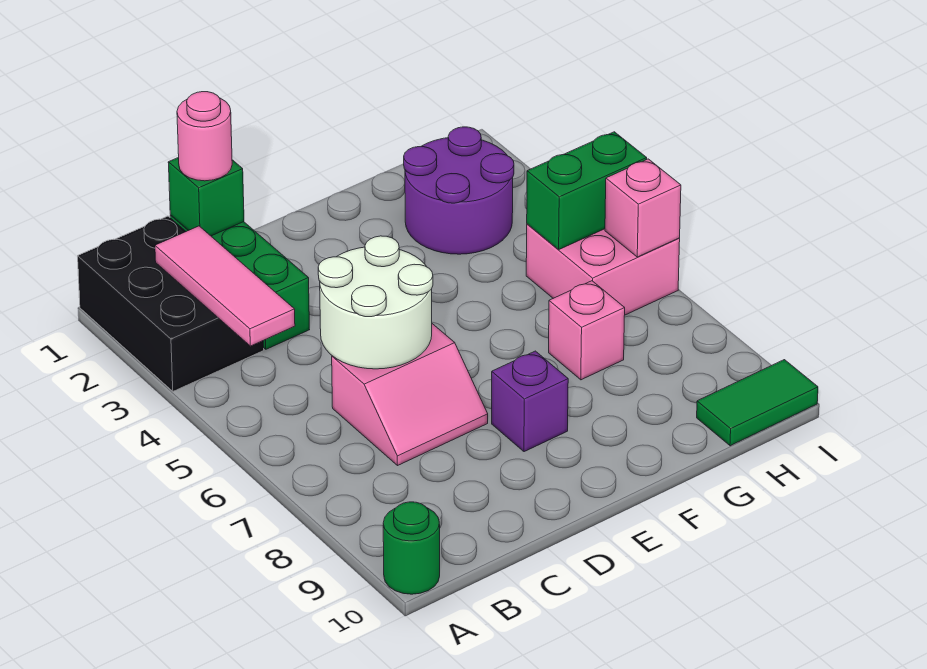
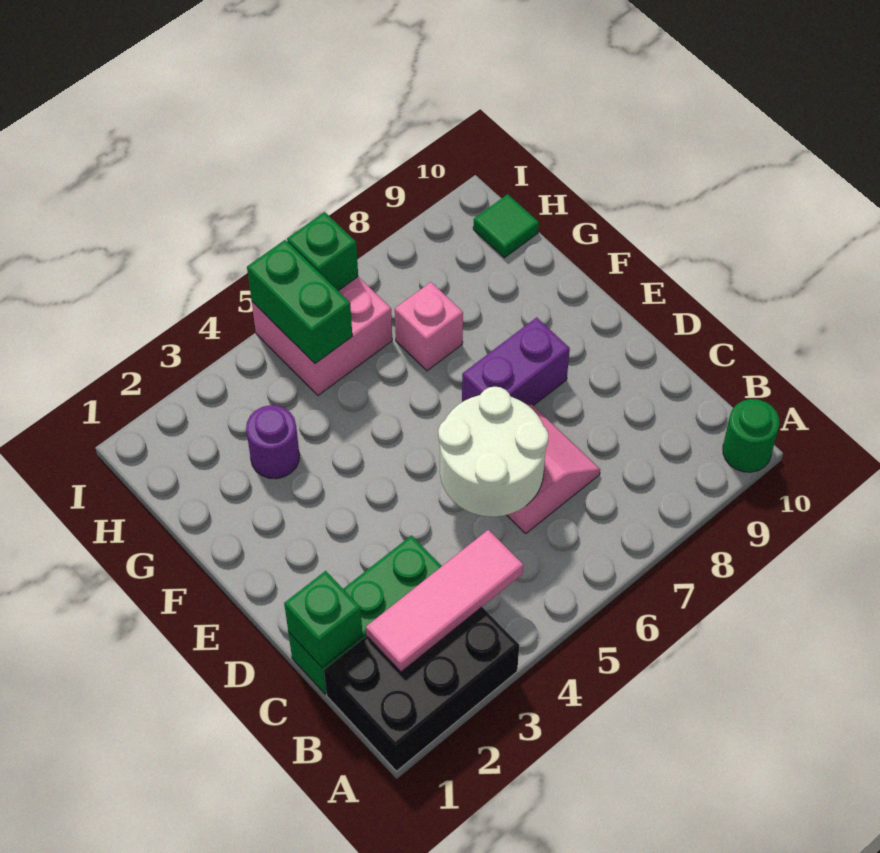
pink 1x1 round brick [177,92,232,181] -> none
purple 1x1 brick [492,351,568,452] -> purple 1x2 brick [462,317,570,406]
purple 2x2 round brick [404,127,514,254] -> purple 1x1 round brick [246,405,300,479]
green 1x2 tile [697,360,818,446] -> green 1x1 tile [473,194,539,258]
pink 1x1 brick [605,159,681,257] -> green 1x1 brick [287,212,358,291]

